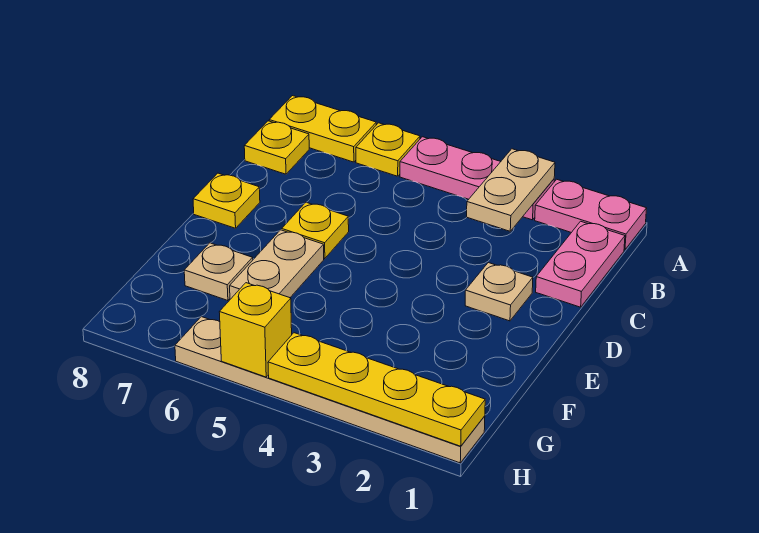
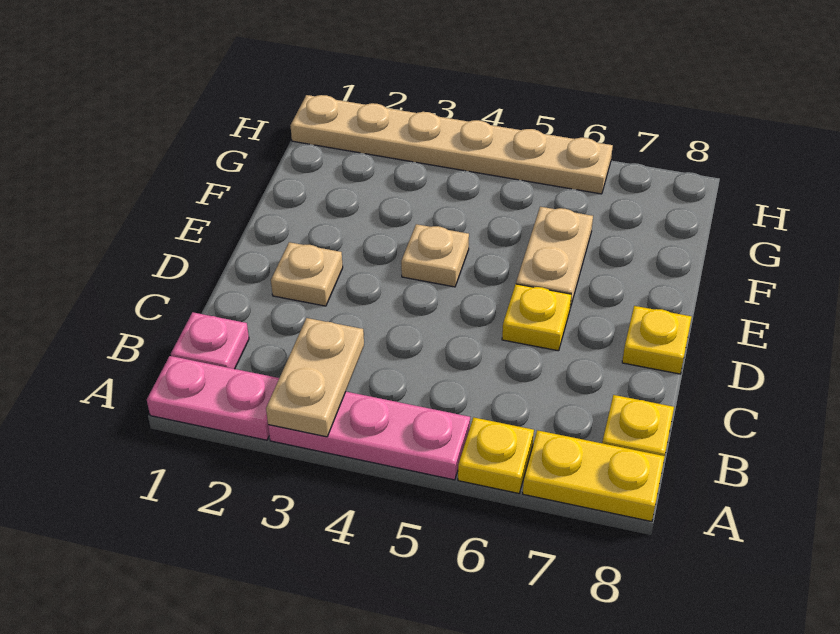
pink 1x2 plate [536,221,625,307] -> pink 1x1 plate [171,312,249,369]
tan 1x1 plate [184,243,253,301] -> tan 1x1 plate moved to [401,224,469,287]
yellow 1x4 plate [268,333,485,446] -> none
yellow 1x1 brick [219,283,292,377] -> none

